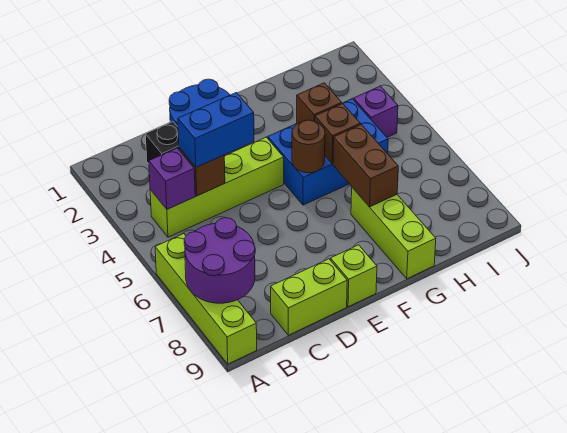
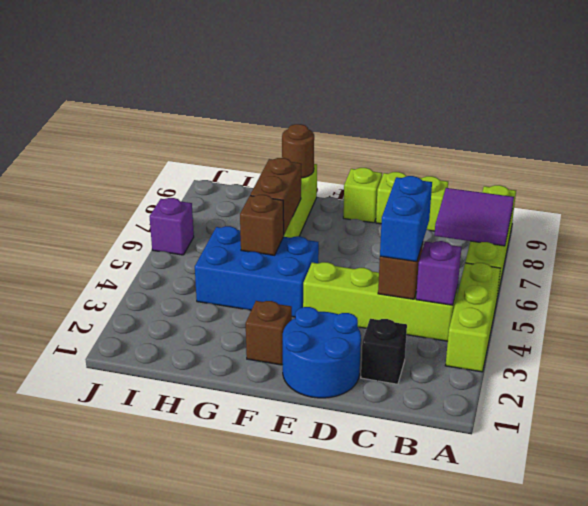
none -> lime 1x3 brick [445,263,501,372]
purple 2x2 round brick [184,218,255,303] -> purple 2x2 tile [434,188,514,246]
blue 1x2 brick [178,93,254,167] -> blue 1x2 brick turned to [380,176,432,262]
brown 1x1 round brick [292,120,325,173] -> brown 1x1 round brick moved to [282,124,314,178]
brown 1x1 brick [297,83,342,124] -> brown 1x1 brick moved to [246,301,292,365]
purple 1x1 brick [354,86,398,137] -> purple 1x1 brick moved to [150,198,194,255]

